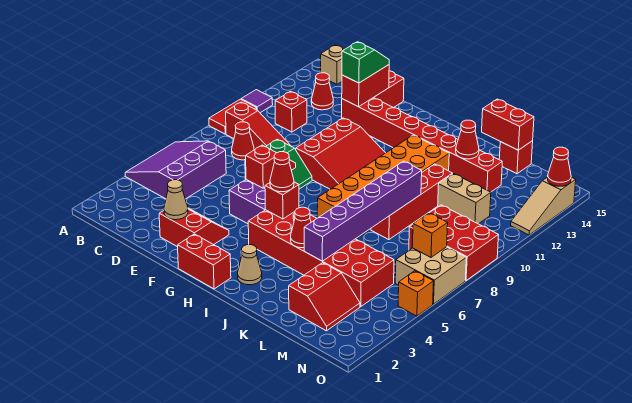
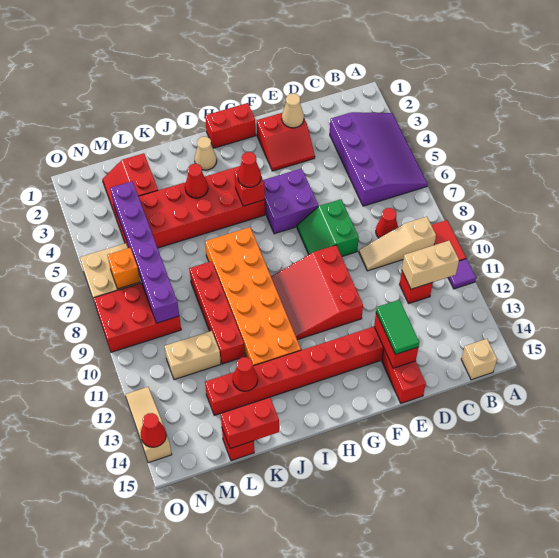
purple 3x3 slope [125,141,226,199] -> purple 3x4 slope [330,112,428,206]
red 1x3 slope [226,102,291,150] -> tan 1x3 slope [359,217,436,271]
none -> tan 1x2 brick [402,241,459,289]
red 1x1 cone [311,73,333,110] -> none
green 1x2 slope [342,42,389,83] -> green 1x2 tile [376,300,419,354]
red 1x2 slope [246,145,296,188] -> none
purple 1x6 brick [304,161,422,261] -> purple 1x6 brick moved to [110,181,179,323]
orange 1x1 brick [398,271,434,316] -> none

